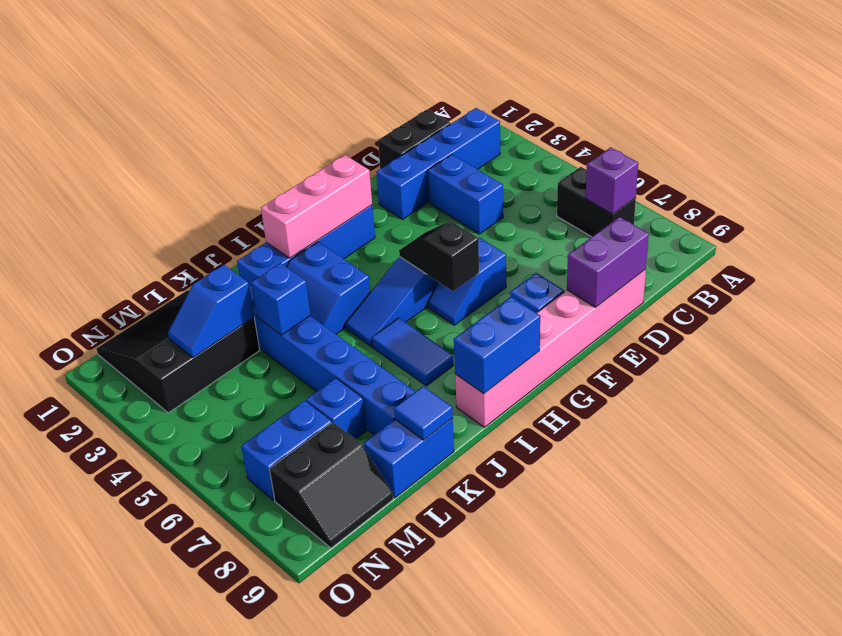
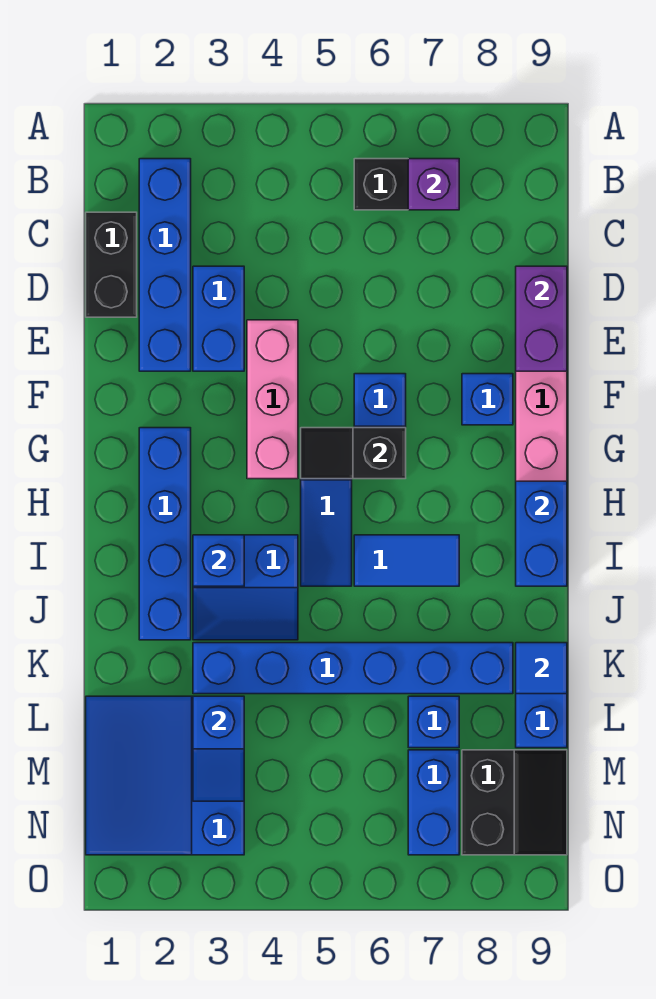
blue 1x2 brick [428,155,503,234] -> blue 1x2 brick turned to [193,266,244,371]
pink 1x3 brick [261,155,372,258] -> pink 1x3 brick moved to [247,320,298,479]
blue 1x1 brick [251,263,310,335] -> blue 1x1 brick moved to [193,535,244,586]
black 3x3 slope [97,290,260,413] -> blue 3x3 slope [86,696,244,855]

